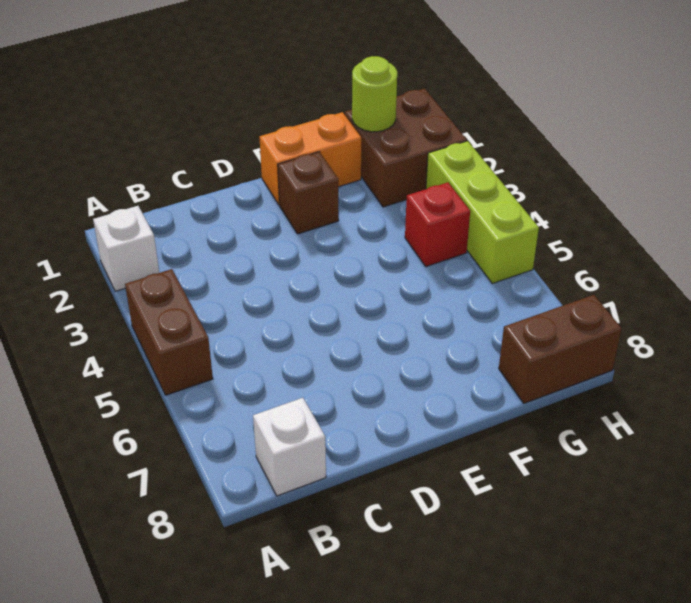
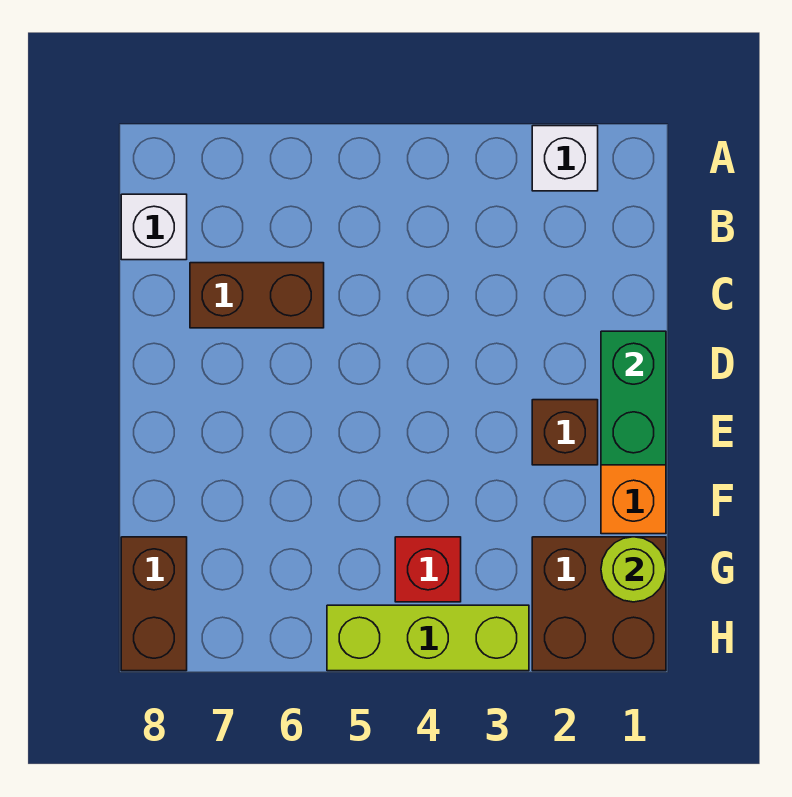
brown 1x2 brick [125,269,213,395] -> brown 1x2 brick moved to [190,263,324,328]
none -> green 1x2 brick [601,331,666,465]

